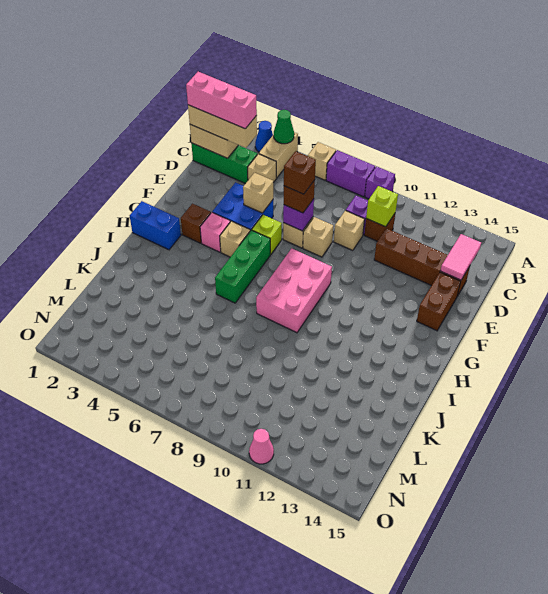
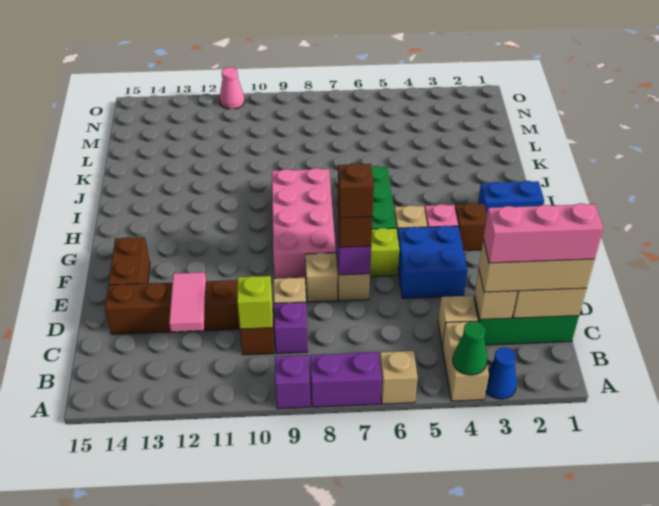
pink 1x2 tile [440,234,481,280] -> pink 1x2 tile moved to [169,272,206,332]
tan 1x1 brick [243,173,273,213] -> tan 1x1 brick moved to [474,270,517,320]
pink 2x3 brick [256,248,332,333] -> pink 2x4 brick [272,168,336,279]

